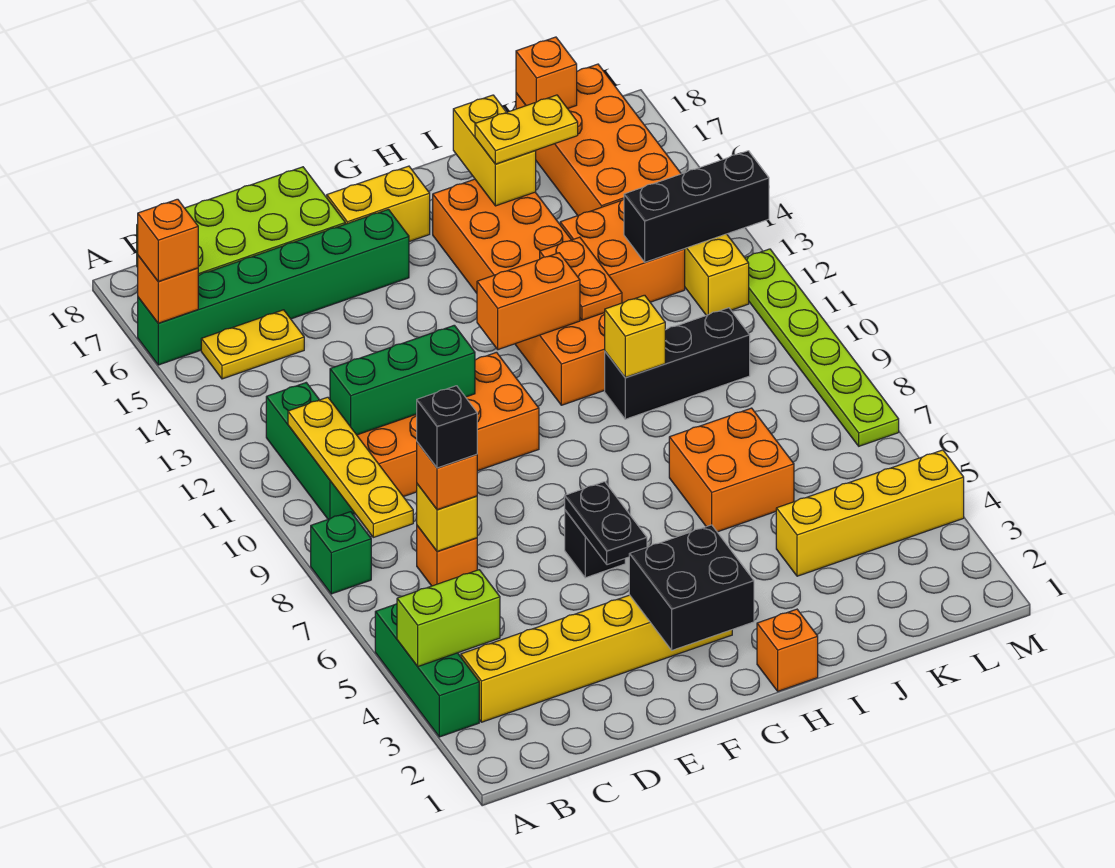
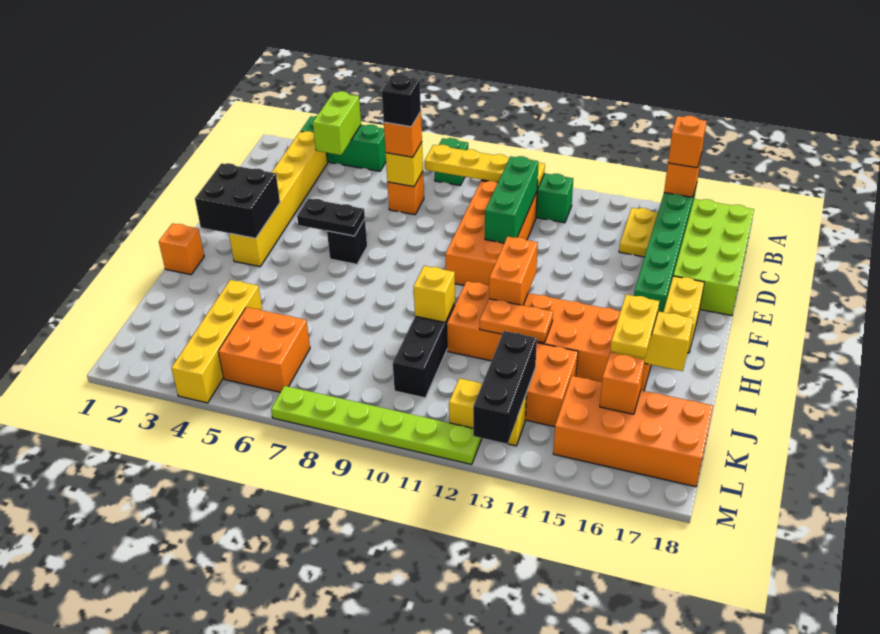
orange 2x2 brick [669,408,794,532] -> orange 2x2 brick moved to [218,307,310,392]
orange 1x1 brick [516,37,577,109] -> orange 1x1 brick moved to [600,353,645,414]

